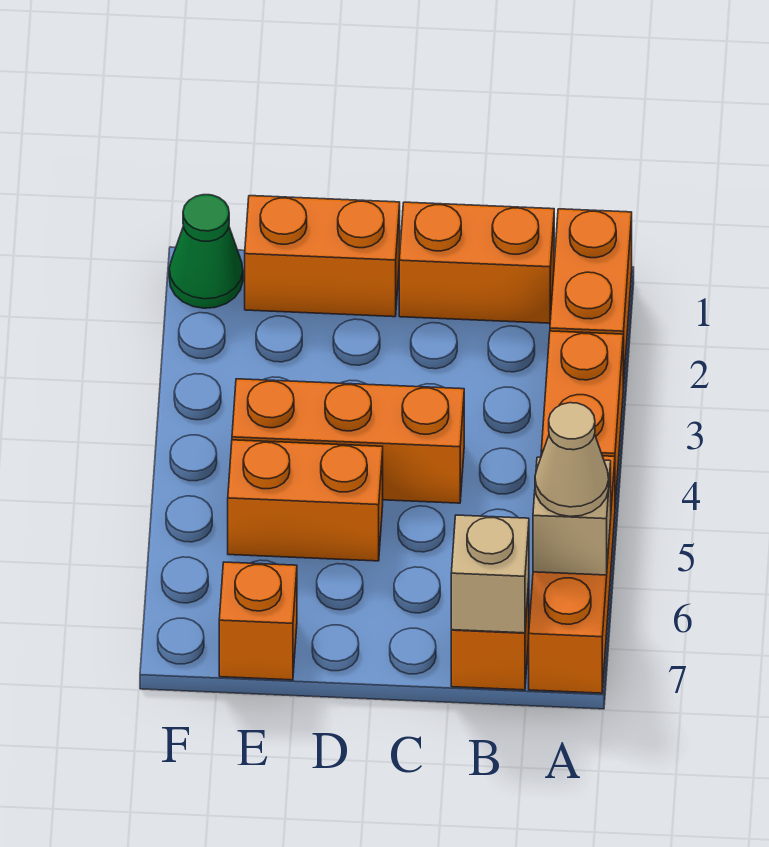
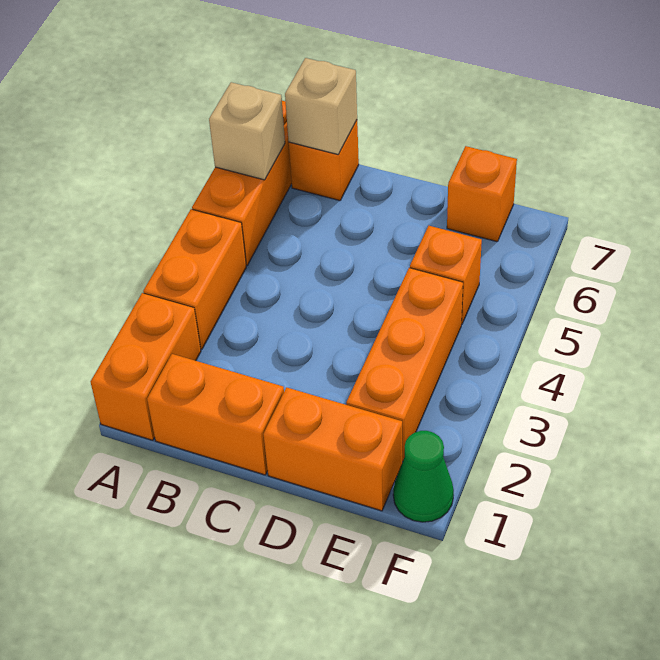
tan 1x1 cone [535,403,609,516] -> none
orange 1x3 brick [232,379,464,503] -> orange 1x3 brick turned to [346,268,463,461]
orange 1x2 brick [228,440,383,561] -> orange 1x1 brick [410,226,482,324]

